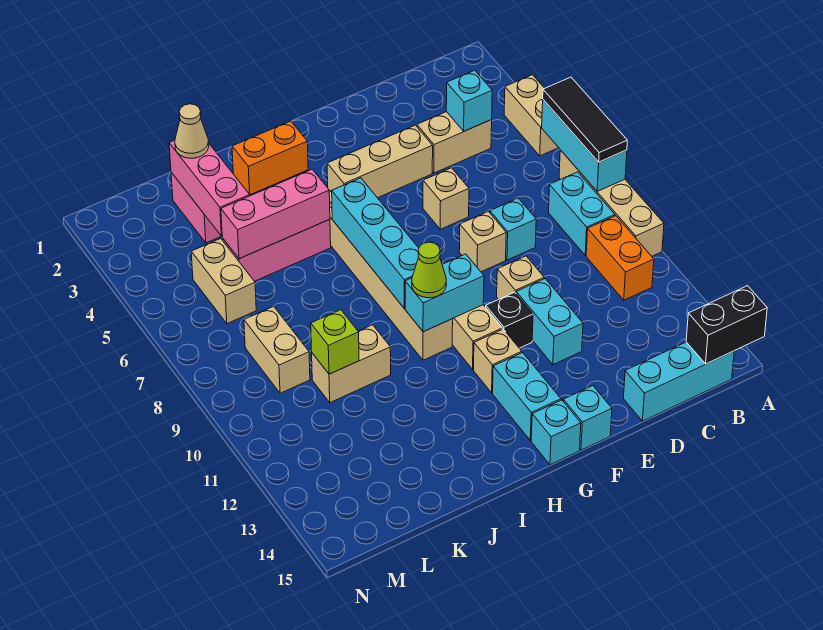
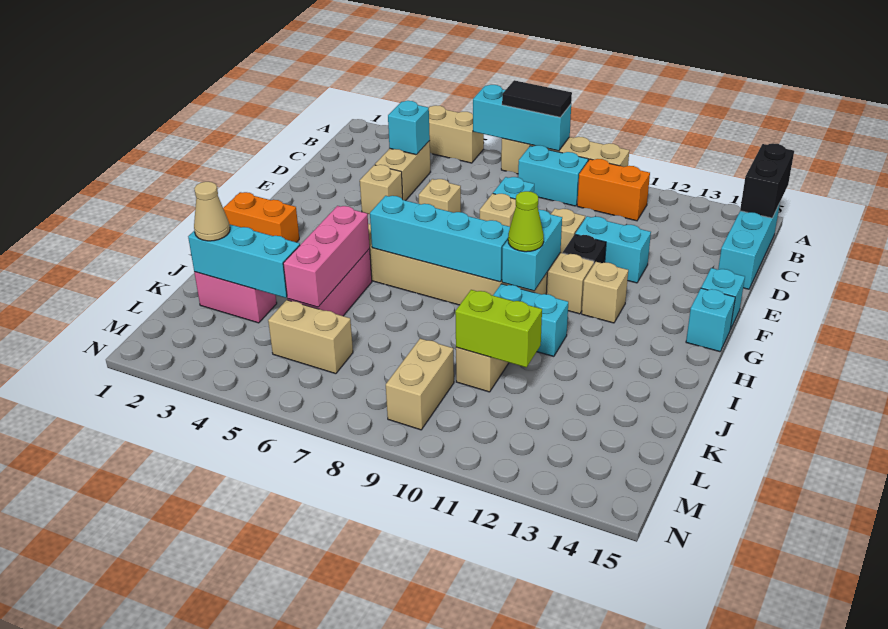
black 1x3 tile [543,77,627,162] -> black 1x2 tile [502,80,572,117]
tan 1x3 brick [327,125,433,198] -> tan 1x1 brick [360,165,403,214]
cyan 1x2 brick [493,353,561,441] -> cyan 1x2 brick moved to [493,284,568,356]
orange 1x2 brick [232,121,308,195] -> orange 1x2 brick turned to [223,192,299,242]
pink 1x3 brick [169,140,250,236] -> cyan 1x3 brick [188,224,300,298]
lime 1x1 brick [311,310,359,374] -> lime 1x2 brick [455,290,542,367]
tan 1x2 brick [244,306,310,393] -> tan 1x2 brick turned to [386,339,454,430]

